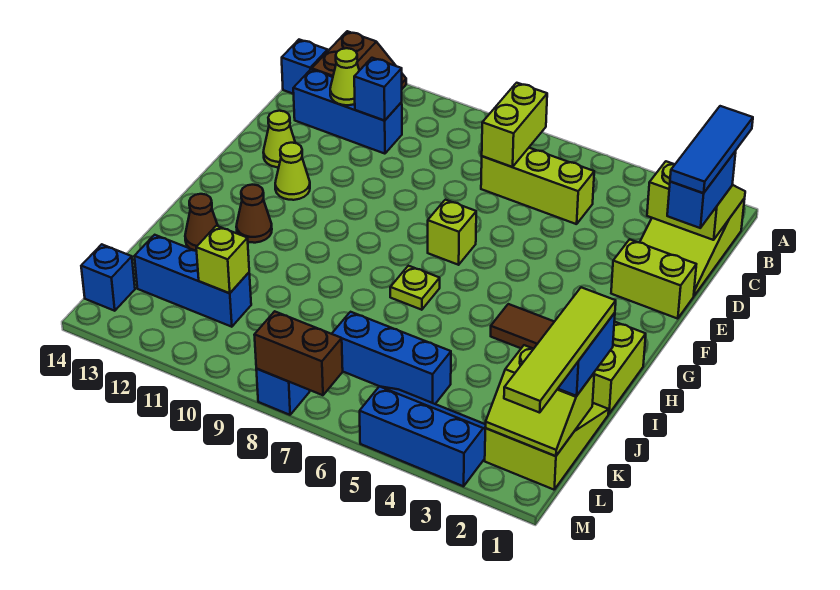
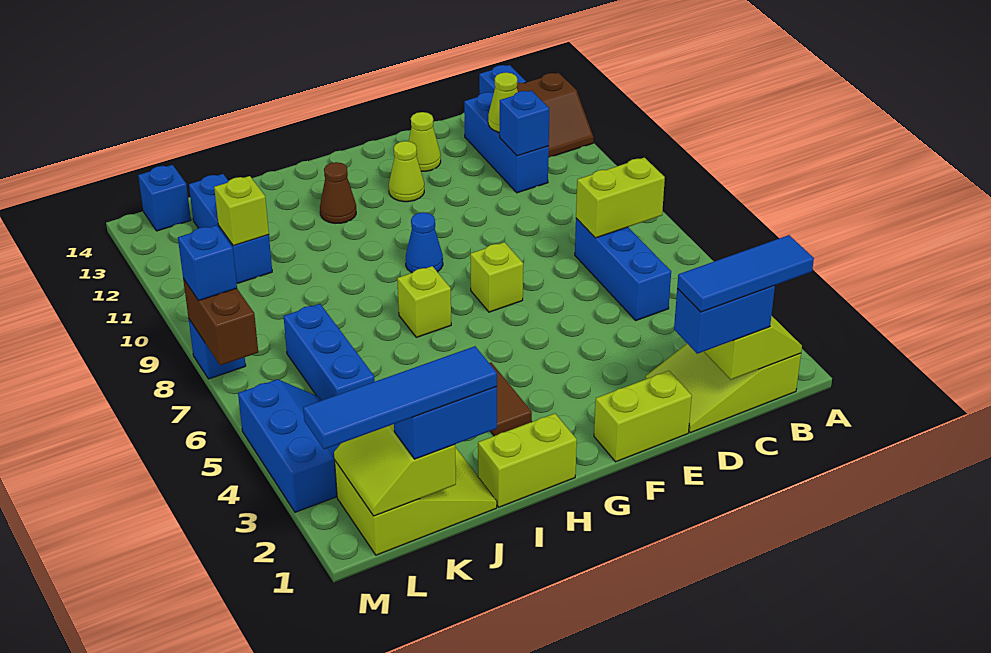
lime 1x3 brick [481,148,594,224] -> blue 1x3 brick [575,218,671,321]
lime 1x2 brick [611,239,696,319] -> lime 1x2 brick turned to [594,371,692,462]
none -> blue 1x1 cone [406,212,443,273]
lime 1x1 plate [390,266,440,310] -> lime 1x1 brick [397,266,451,337]
brown 1x1 cone [185,194,218,251] -> none
lime 1x4 tile [504,287,616,413] -> blue 1x4 tile [303,346,497,449]
none -> blue 1x1 brick [178,225,237,301]

